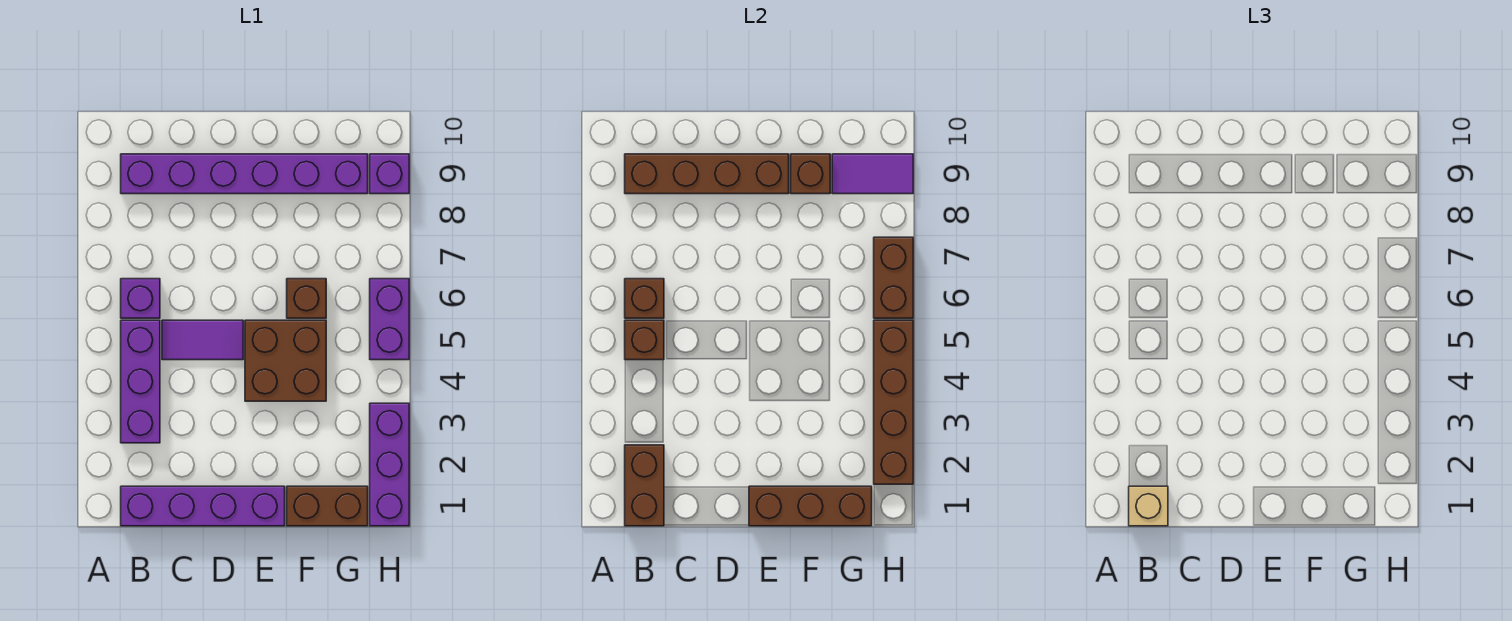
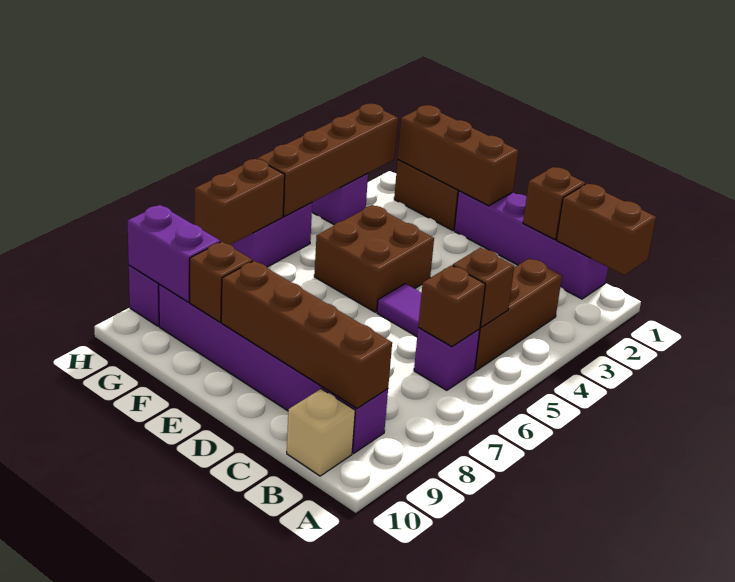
brown 1x2 brick [625,445,664,526] -> brown 1x2 brick turned to [557,184,656,275]
tan 1x1 brick [1129,486,1168,526] -> tan 1x1 brick moved to [287,389,355,476]
purple 1x3 brick [121,320,160,443] -> brown 1x3 brick [475,258,562,371]
brown 1x1 brick [287,279,326,318] -> brown 1x1 brick moved to [523,167,585,240]
purple 1x2 tile [832,154,913,194] -> purple 1x2 brick [127,205,220,302]
purple 1x3 brick [370,403,409,526] -> purple 1x1 brick [312,174,368,225]

